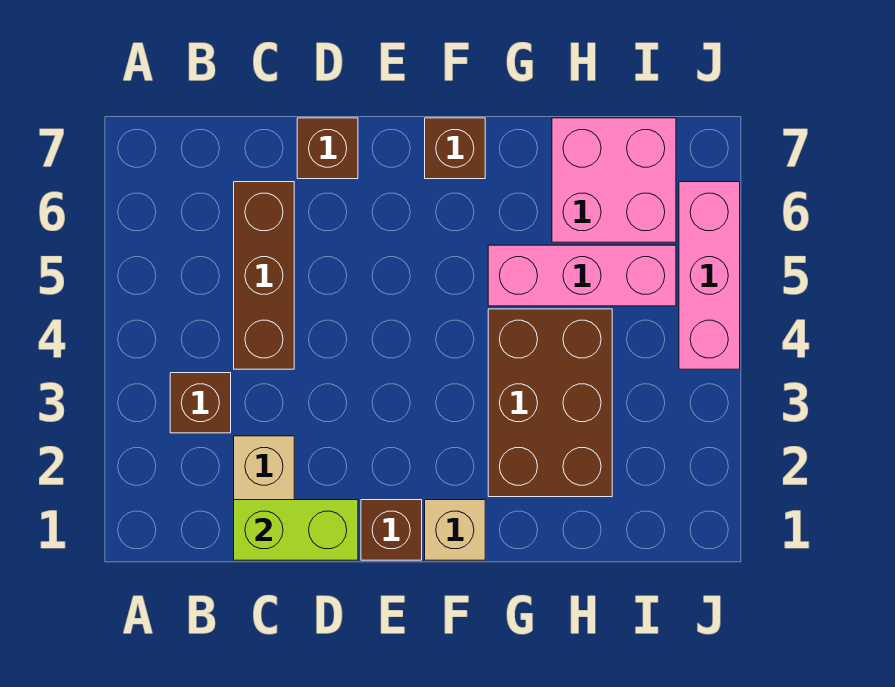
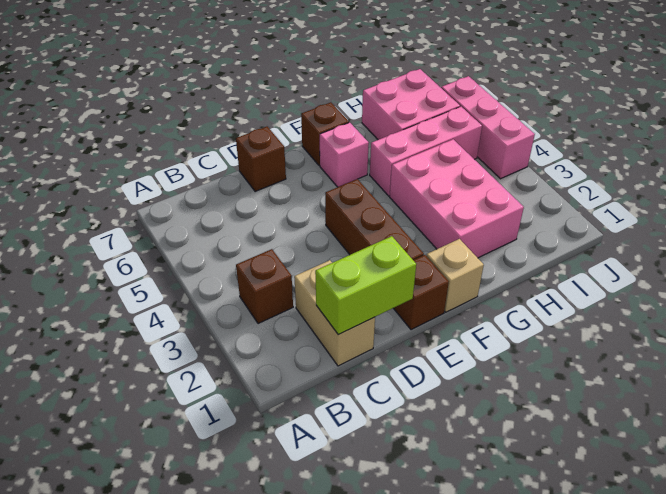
brown 1x3 brick [234,182,294,369] -> brown 1x3 brick moved to [325,179,424,260]
none -> pink 1x1 brick [320,122,369,187]
brown 2x3 brick [488,309,612,497] -> pink 2x3 brick [390,139,524,258]

